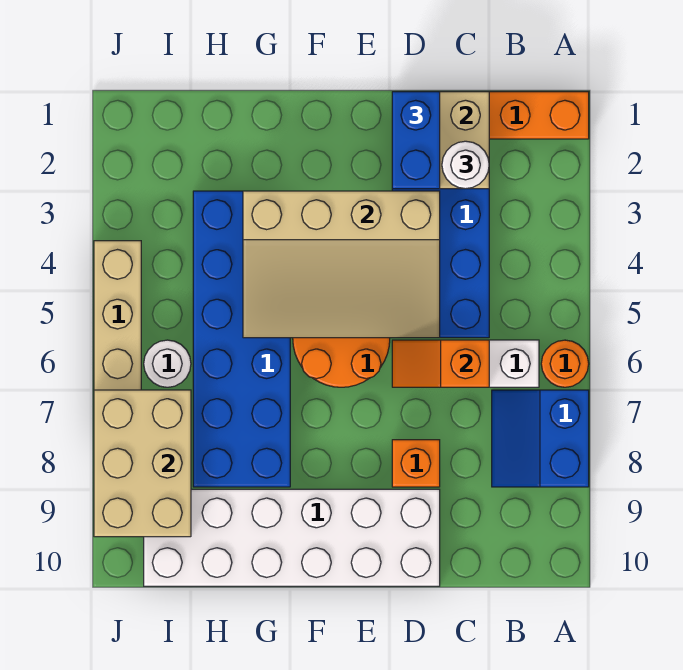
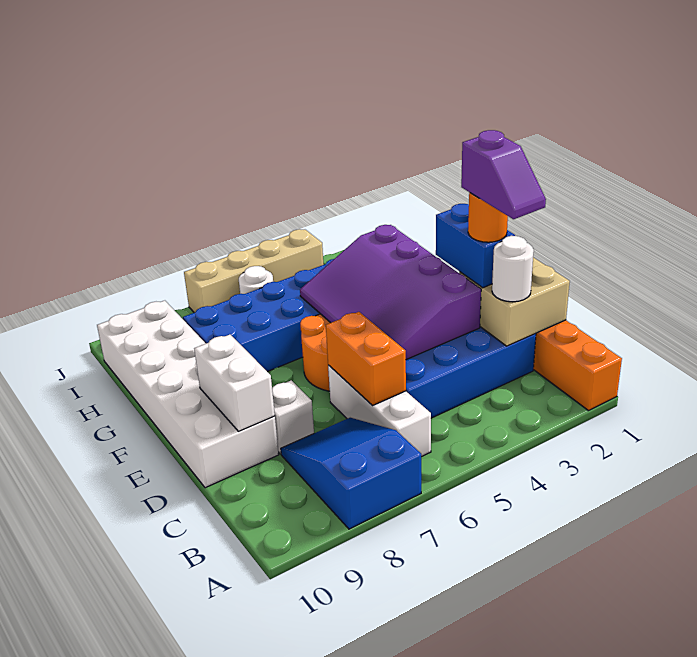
orange 1x1 round brick [541,340,589,387] -> orange 1x1 round brick moved to [468,192,508,242]
blue 2x2 slope [492,390,589,487] -> blue 2x3 slope [281,418,421,529]
none -> purple 1x2 slope [461,130,546,219]
orange 1x2 slope [392,340,489,387] -> orange 1x2 brick [326,312,406,406]
blue 1x2 brick [392,92,440,189] -> blue 1x2 brick turned to [436,204,515,288]
tan 3x4 slope [243,191,440,338] -> purple 3x4 slope [300,225,481,360]
orange 1x1 brick [392,440,440,487] -> white 1x1 brick [272,380,314,454]
none -> white 1x2 brick [194,335,275,431]
tan 2x3 brick [94,390,191,537] -> none

